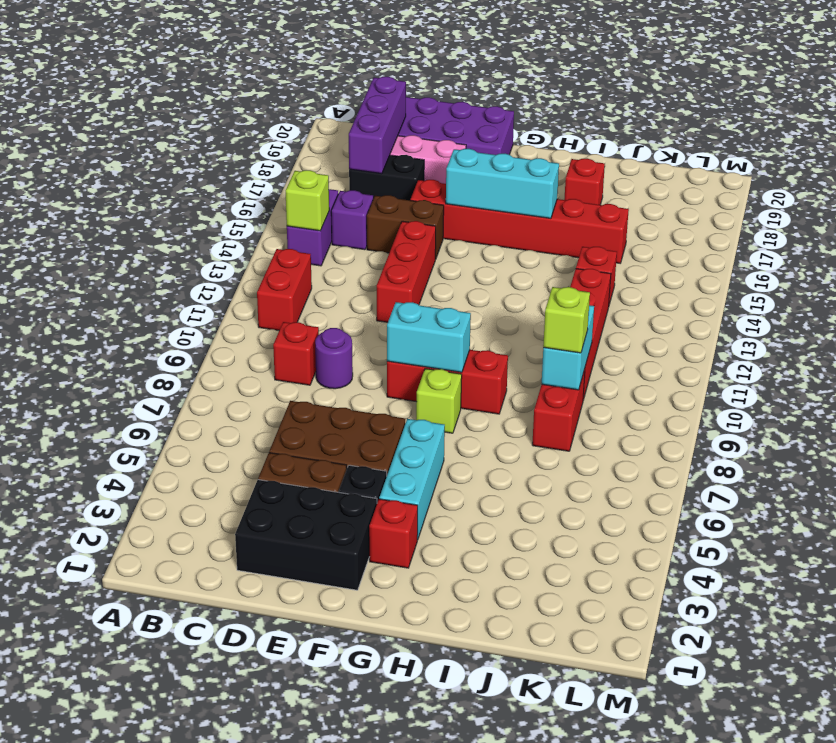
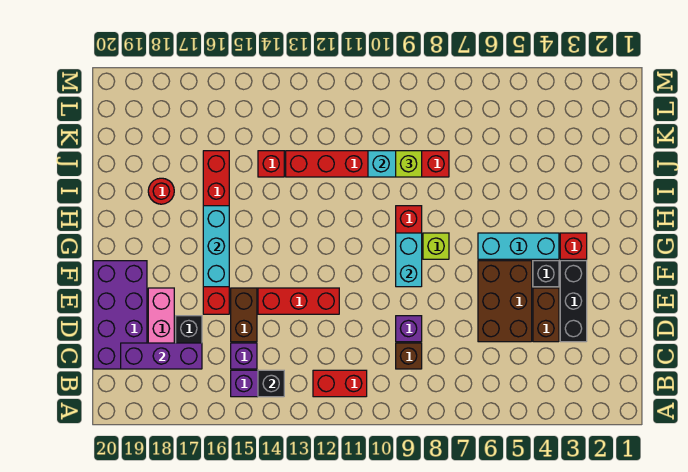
lime 1x1 brick [286,170,329,231] -> black 1x1 brick [258,370,284,397]
red 1x1 brick [273,322,319,385] -> brown 1x1 brick [396,343,422,369]
black 2x3 brick [235,480,377,590] -> black 1x3 brick [560,261,587,342]
purple 1x1 round brick [315,328,353,389] -> purple 1x1 brick [396,316,422,342]
red 1x1 brick [564,158,605,205] -> red 1x1 round brick [148,178,174,204]

